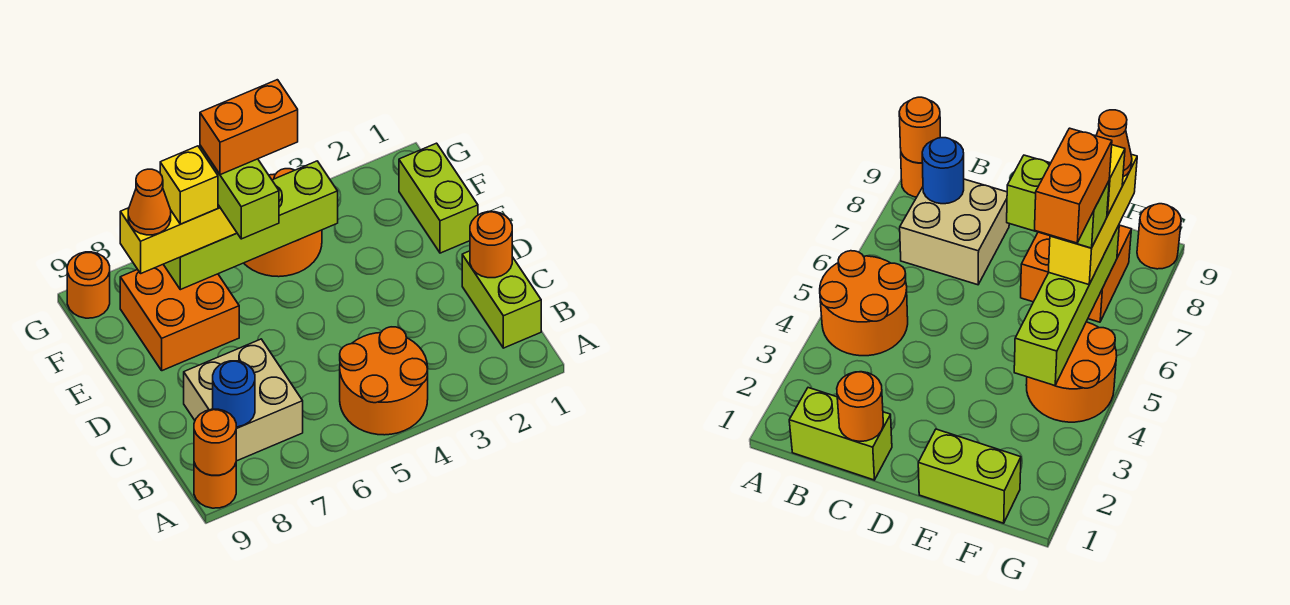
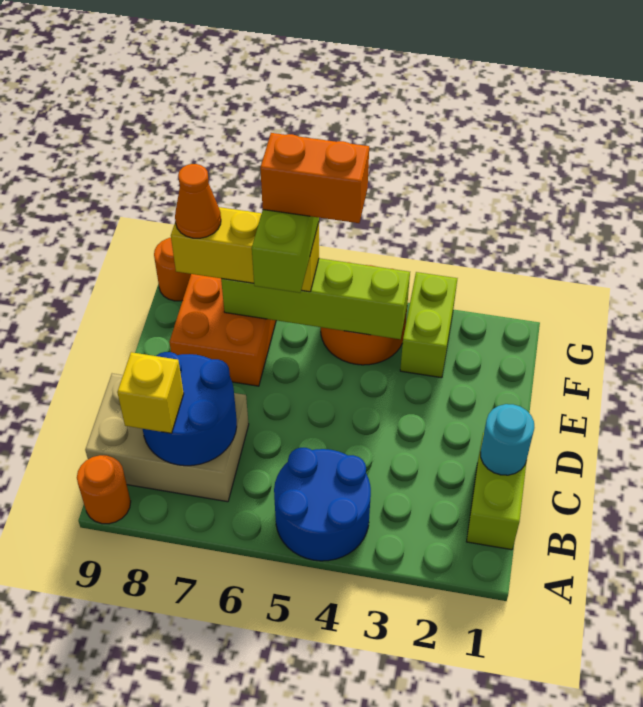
orange 2x2 round brick [340,327,428,435] -> blue 2x2 round brick [274,448,371,561]
orange 1x1 round brick [194,409,236,475] -> none
tan 2x2 brick [184,339,303,461] -> tan 2x3 brick [85,374,249,502]
blue 1x1 round brick [213,361,255,427] -> blue 2x2 round brick [143,352,237,466]
orange 1x1 round brick [470,212,512,278] -> cyan 1x1 round brick [481,404,534,475]
lime 1x2 brick [399,143,478,253] -> lime 1x2 brick moved to [400,272,458,378]
yellow 1x1 brick [160,146,218,224] -> yellow 1x1 brick moved to [117,352,184,433]

